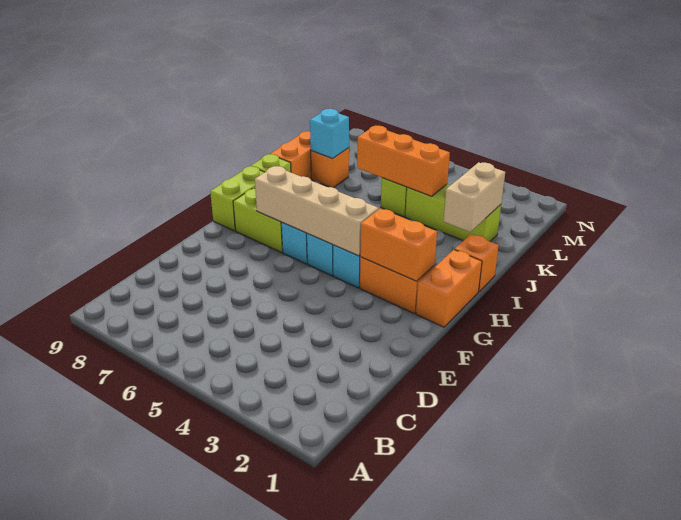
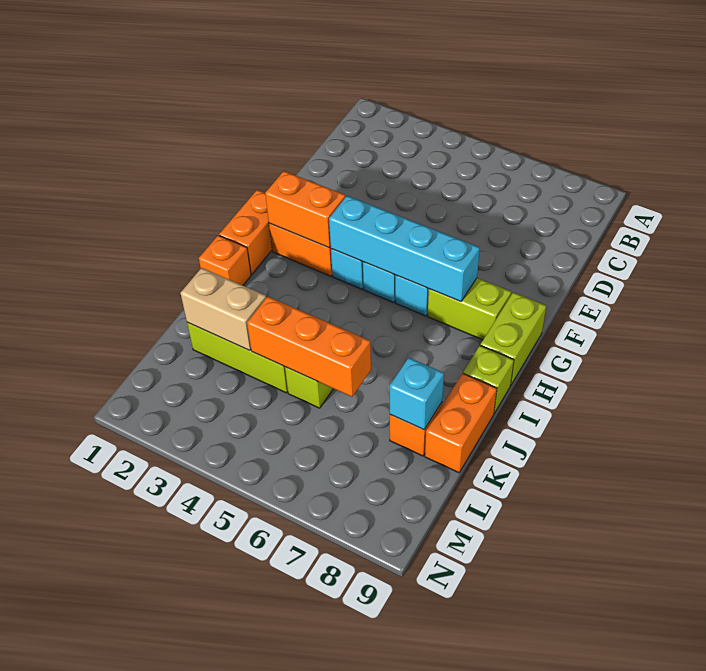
tan 1x4 brick [255,166,379,256] -> cyan 1x4 brick [329,196,480,302]
tan 1x2 brick [443,162,505,232] -> tan 1x2 brick turned to [181,268,266,351]

